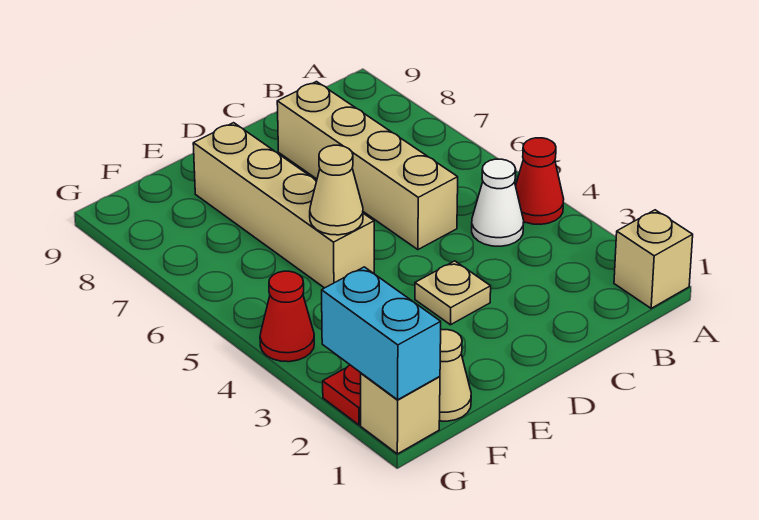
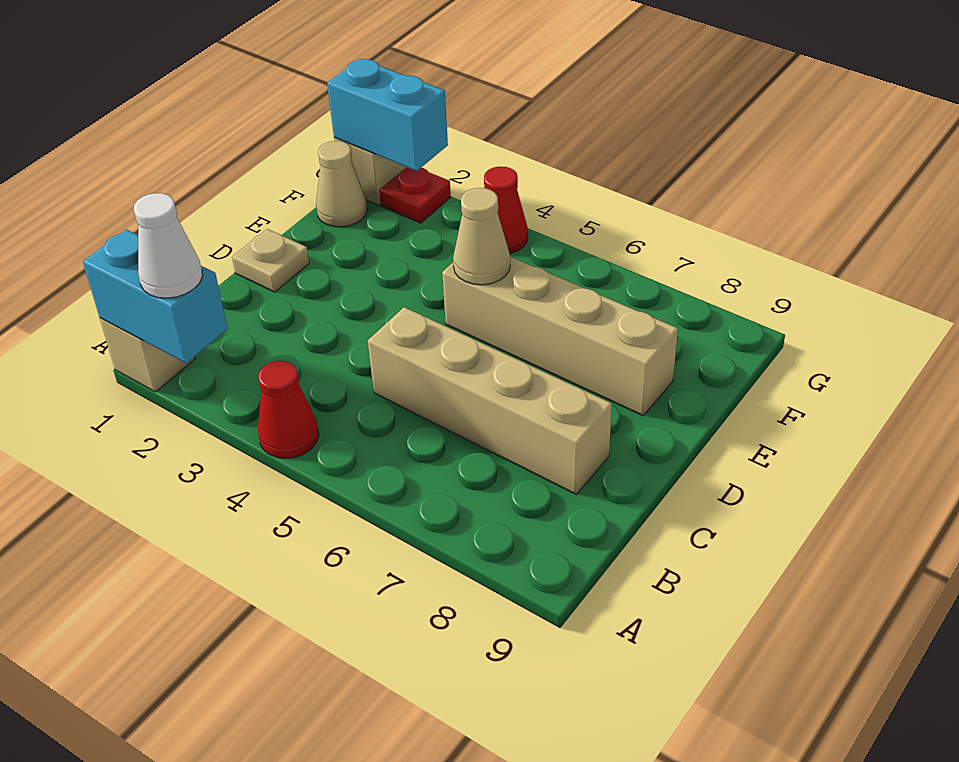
none -> cyan 1x2 brick [83,229,227,363]
white 1x1 cone [472,159,524,246] -> white 1x1 cone moved to [133,193,202,298]
tan 1x1 plate [415,261,491,325] -> tan 1x1 plate moved to [232,229,309,292]

